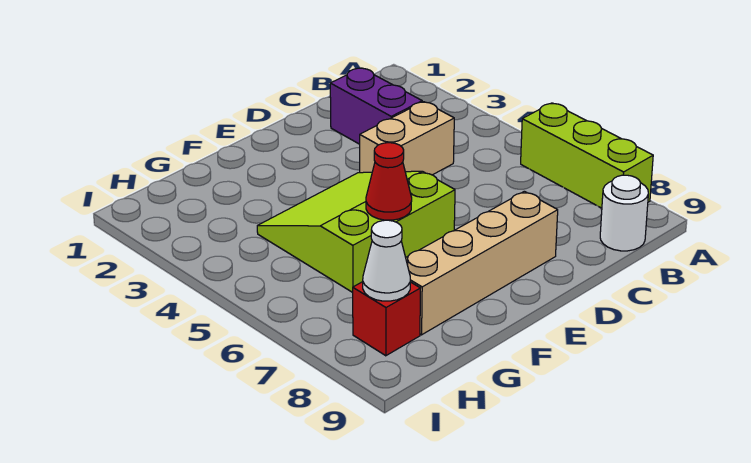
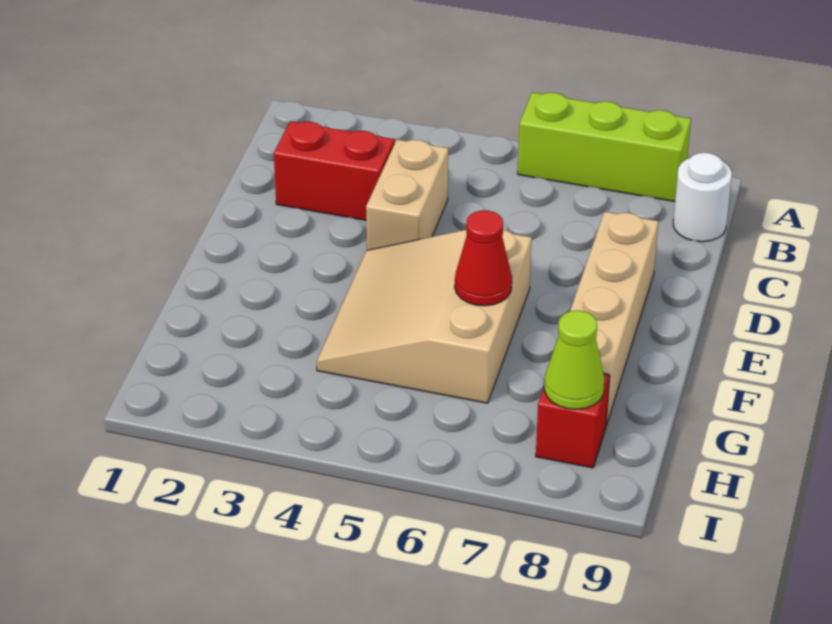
purple 1x2 brick [330,68,422,144] -> red 1x2 brick [274,121,394,220]
lime 3x3 slope [257,171,455,292] -> tan 3x3 slope [316,230,532,403]
white 1x1 cone [363,220,410,301] -> lime 1x1 cone [544,311,605,409]

